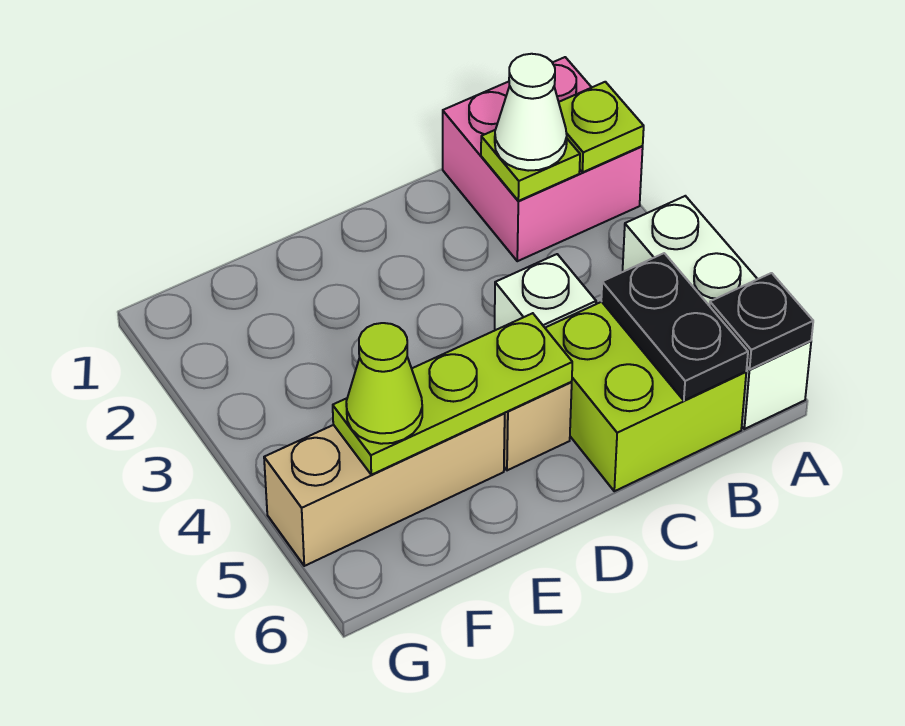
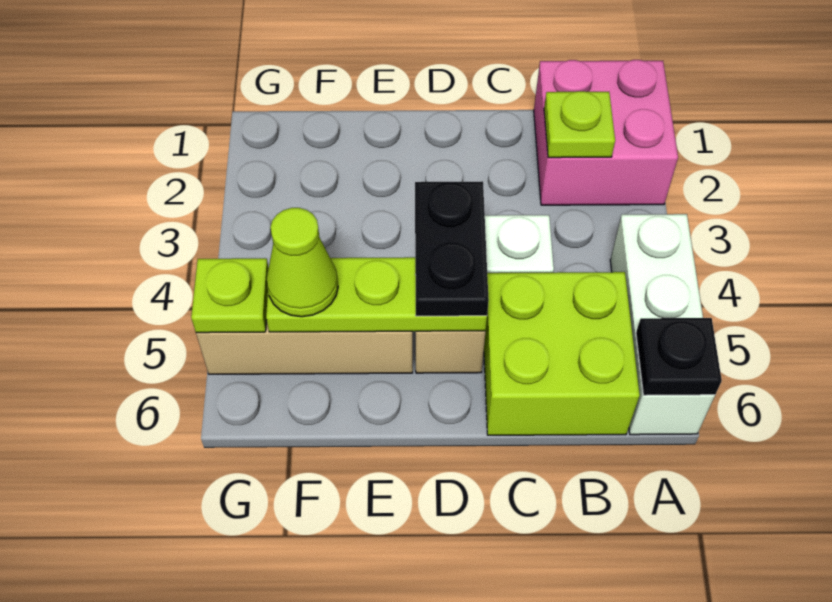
lime 1x1 plate [559,82,644,172] -> lime 1x1 plate moved to [191,258,269,333]
white 1x1 cone [495,54,567,171] -> none
black 1x2 plate [601,253,748,400] -> black 1x2 plate moved to [415,181,489,316]

